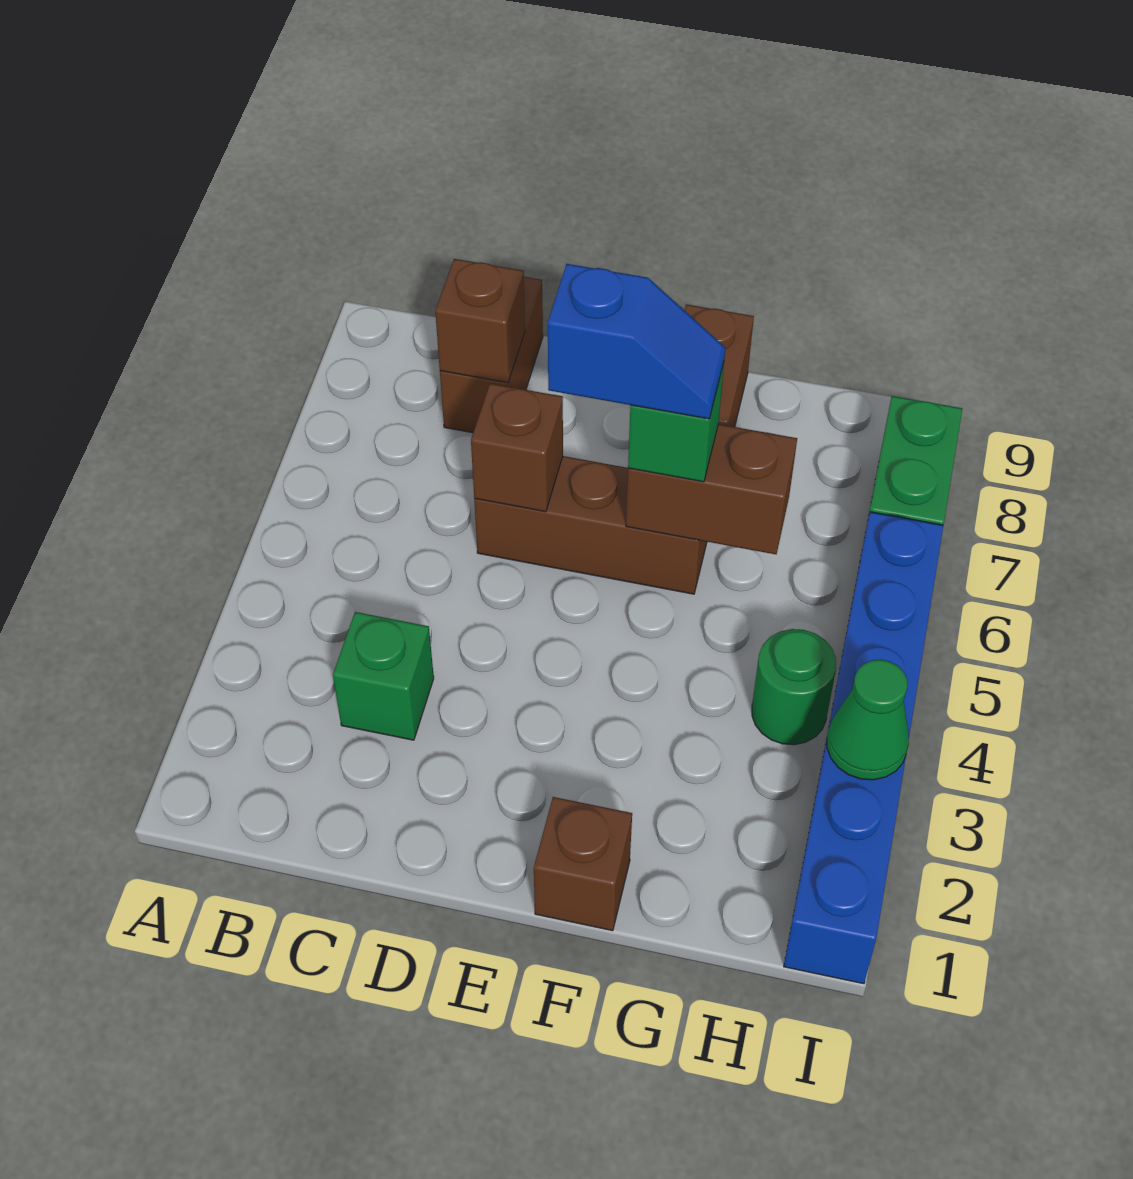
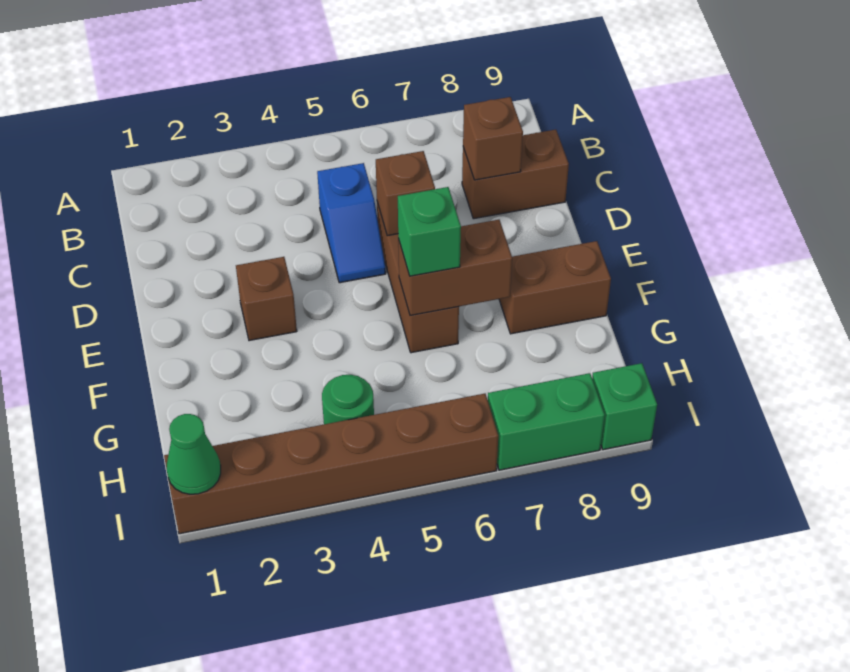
green 1x1 brick [333,612,434,740] -> green 1x1 brick moved to [592,363,657,450]
blue 1x2 slope [548,264,725,419] -> blue 1x2 slope moved to [317,163,386,283]
brown 1x1 brick [534,797,632,931] -> brown 1x1 brick moved to [236,257,297,341]
brown 1x2 brick [626,424,797,554] -> brown 1x2 brick turned to [398,220,512,315]
blue 1x6 brick [784,512,943,984] -> brown 1x6 brick [164,394,498,534]
green 1x1 cone [827,660,909,780] -> green 1x1 cone moved to [167,414,221,494]

